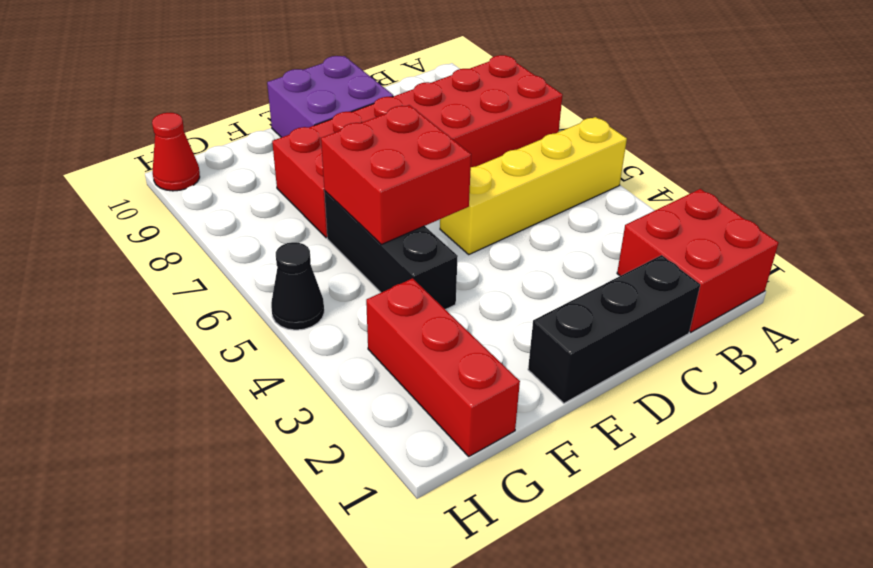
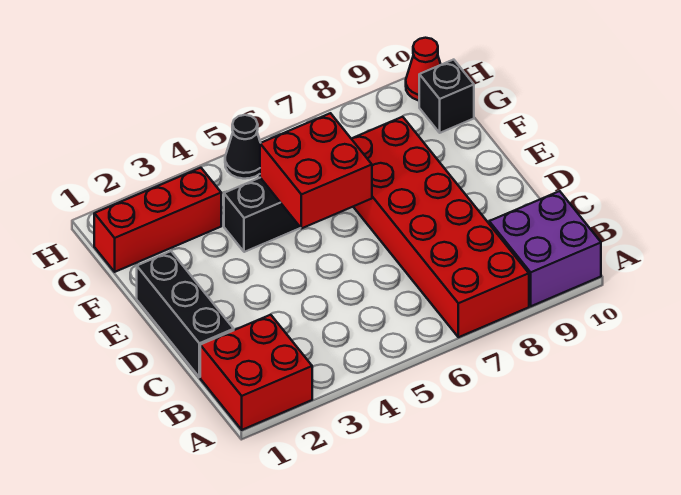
yellow 1x4 brick [440,117,627,254] -> none
purple 2x2 brick [267,56,393,137] -> purple 2x2 brick moved to [489,191,601,306]
none -> black 1x1 brick [419,60,474,133]

